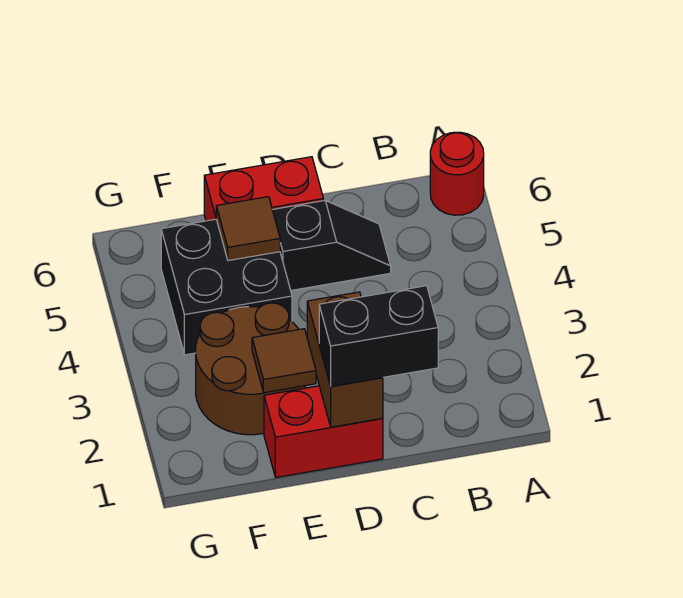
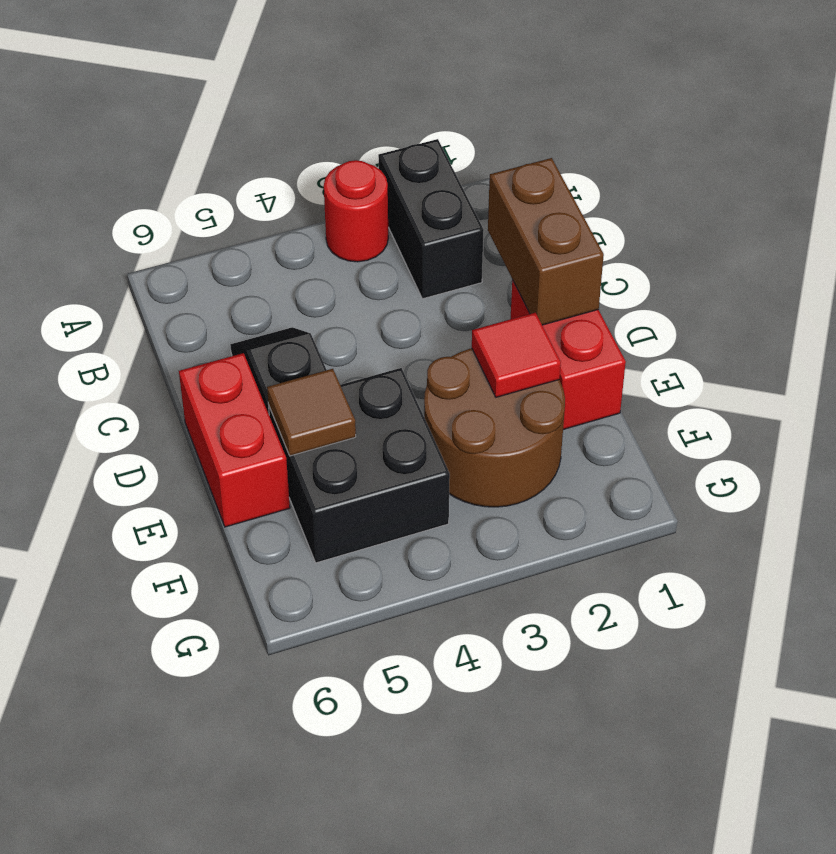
red 1x1 round brick [430,132,484,215] -> red 1x1 round brick moved to [324,160,388,262]
black 1x2 brick [319,286,438,386] -> black 1x2 brick moved to [378,139,484,299]
brown 1x2 brick [307,292,383,427] -> brown 1x2 brick turned to [488,158,604,325]
brown 1x1 tile [252,329,316,393] -> red 1x1 tile [472,313,561,397]

